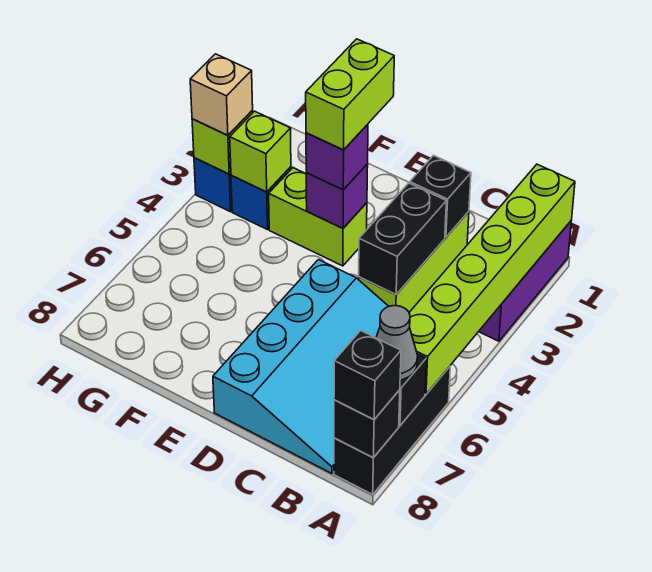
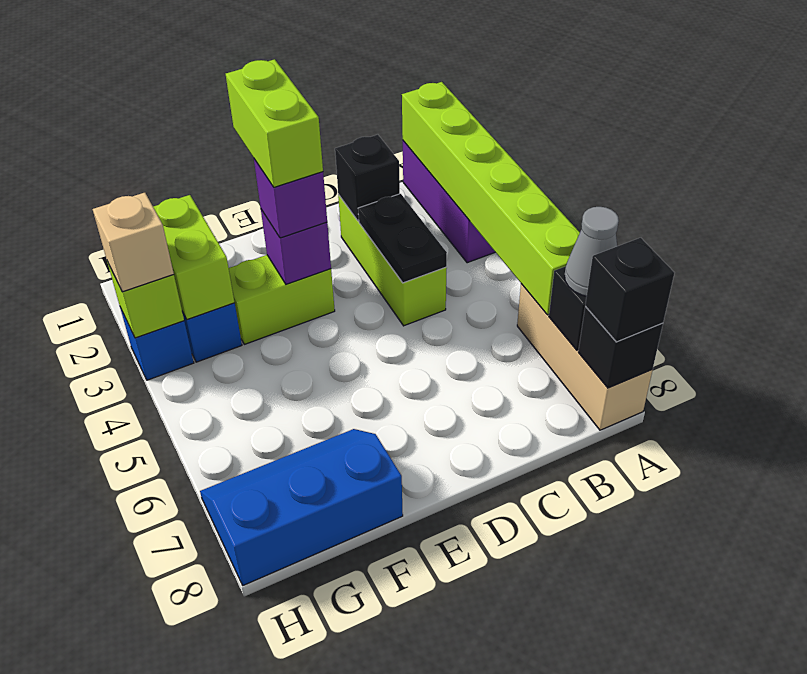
black 1x3 brick [334,367,450,494] -> tan 1x3 brick [517,284,652,430]
cyan 3x4 slope [213,260,389,473] -> none
black 1x2 brick [359,183,446,295] -> black 1x2 plate [358,194,447,283]
none -> blue 2x3 slope [200,429,403,585]
lime 1x1 brick [230,111,291,192] -> lime 1x2 brick [153,195,235,320]

